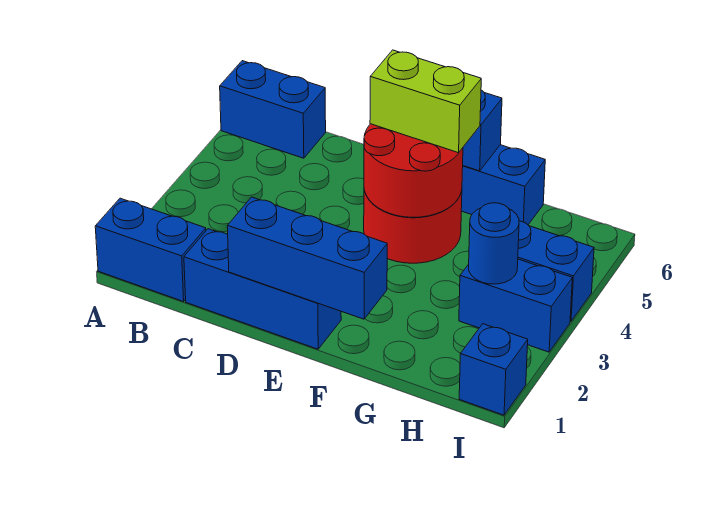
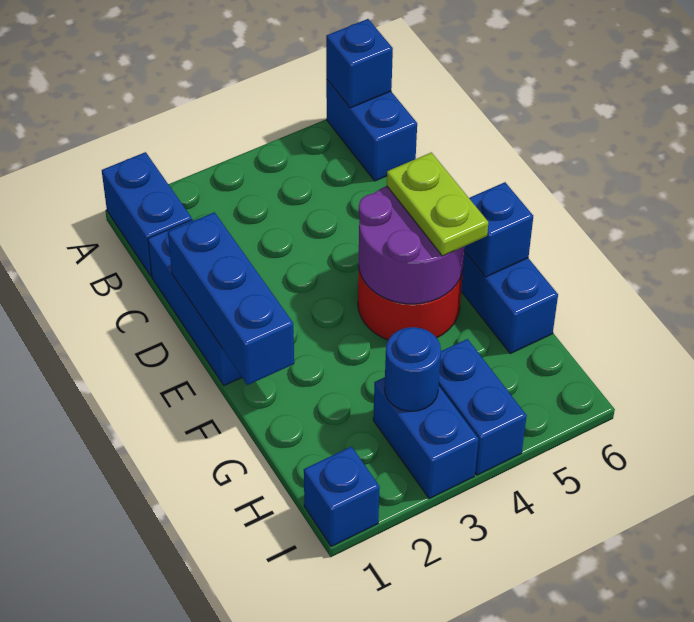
none -> blue 1x1 brick [326,19,393,108]
red 2x2 round brick [364,124,463,217] -> purple 2x2 round brick [358,186,465,304]
lime 1x2 brick [370,50,481,153] -> lime 1x2 plate [387,152,488,256]

